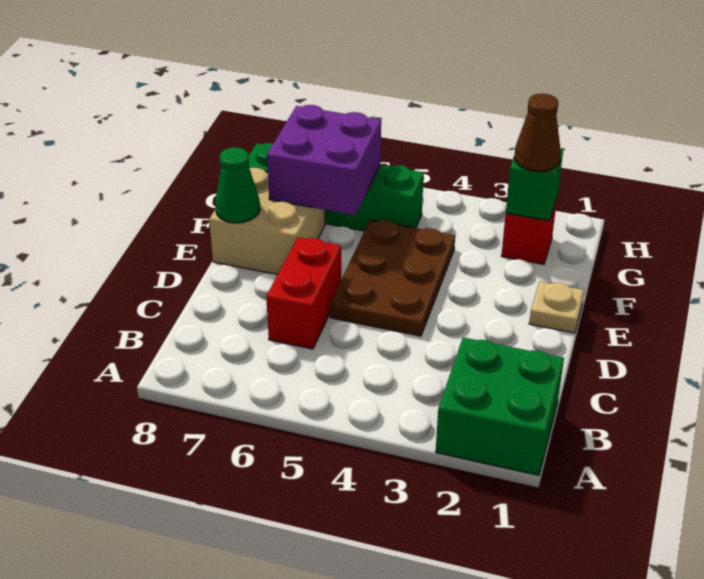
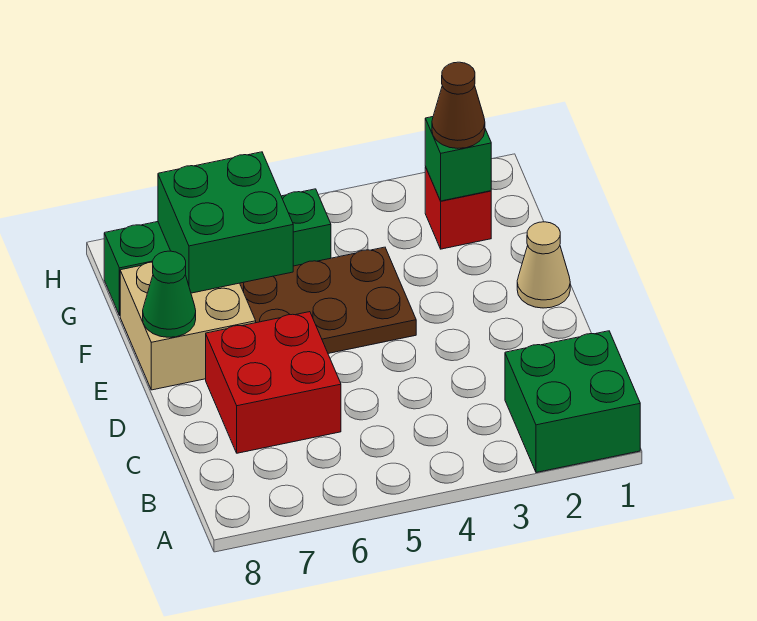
red 1x2 brick [266,237,341,349] -> red 2x2 brick [206,312,341,453]
brown 2x3 plate [330,220,455,336] -> brown 2x3 plate turned to [240,247,416,353]
tan 1x1 plate [529,282,584,333] -> tan 1x1 cone [517,222,570,308]
purple 2x2 brick [267,105,381,215] -> green 2x2 brick [158,152,293,293]

